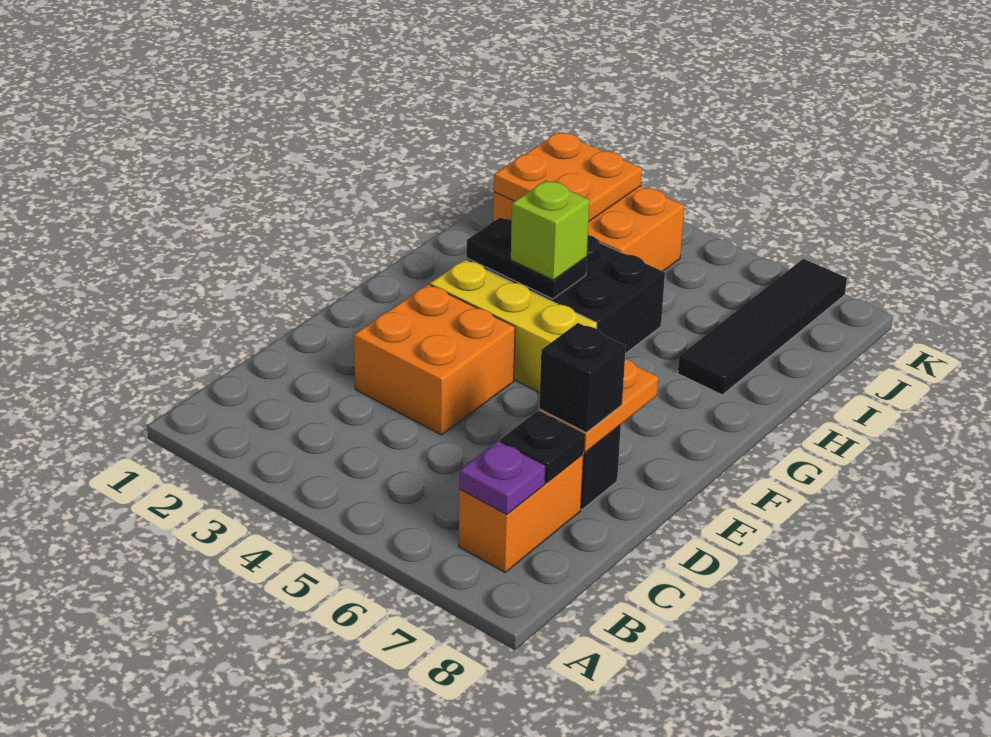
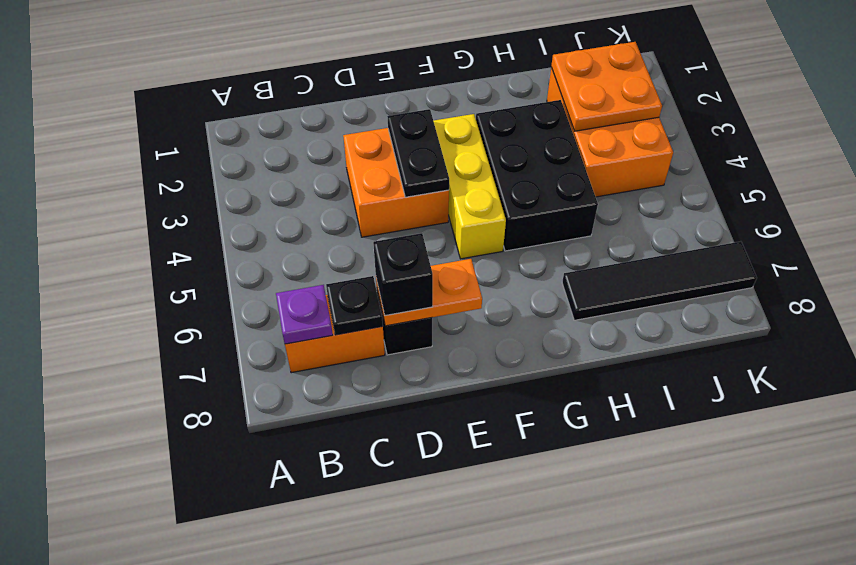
black 1x2 plate [466,217,587,299] -> black 1x2 plate moved to [387,109,449,197]
lime 1x1 brick [511,180,590,280] -> none

